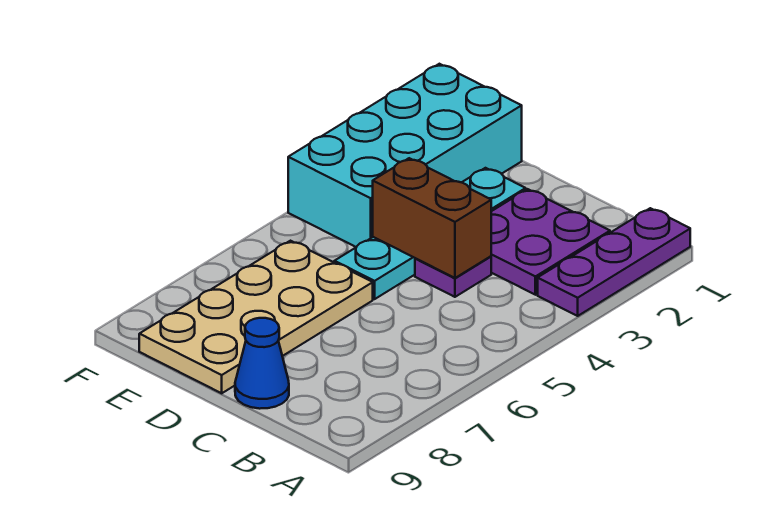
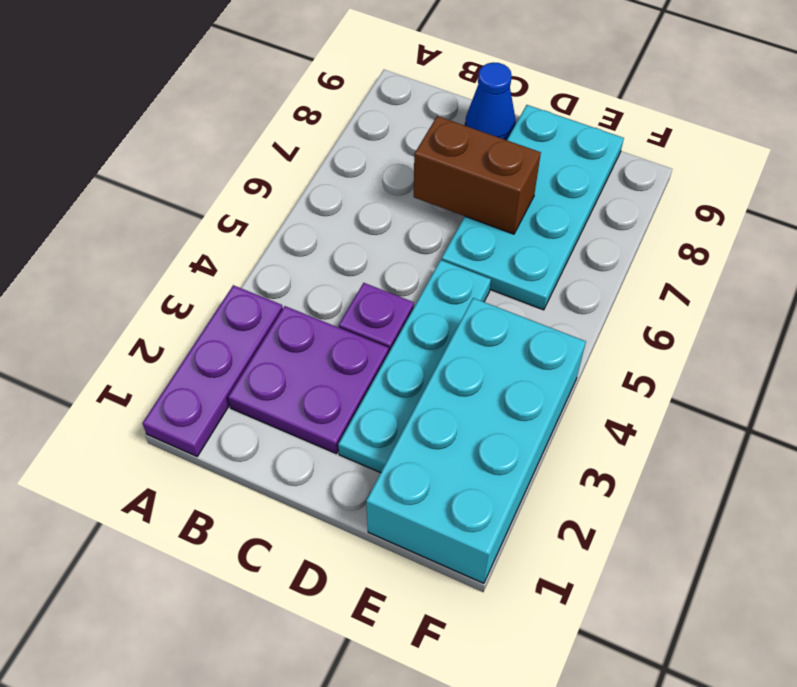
brown 1x2 brick [373,158,491,278] -> brown 1x2 brick moved to [414,116,541,234]
tan 2x4 plate [139,241,373,393] -> cyan 2x4 plate [442,105,624,310]

